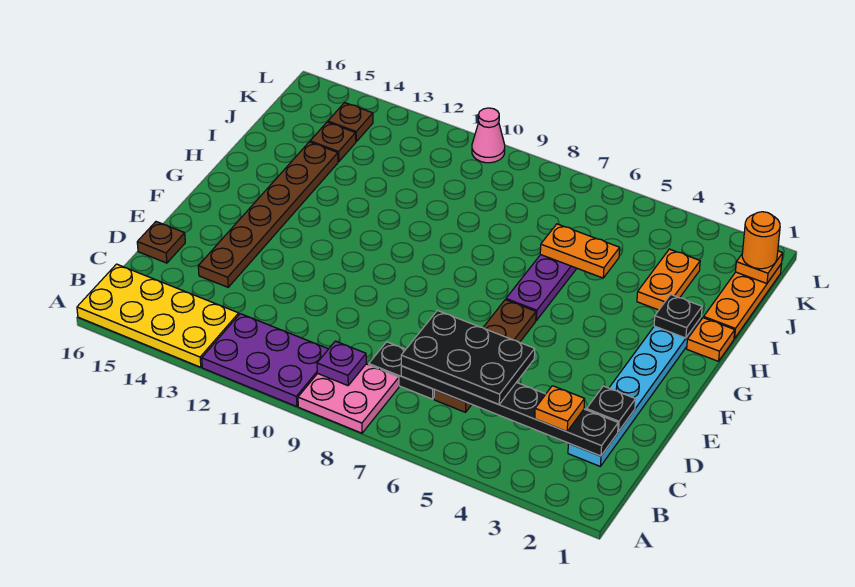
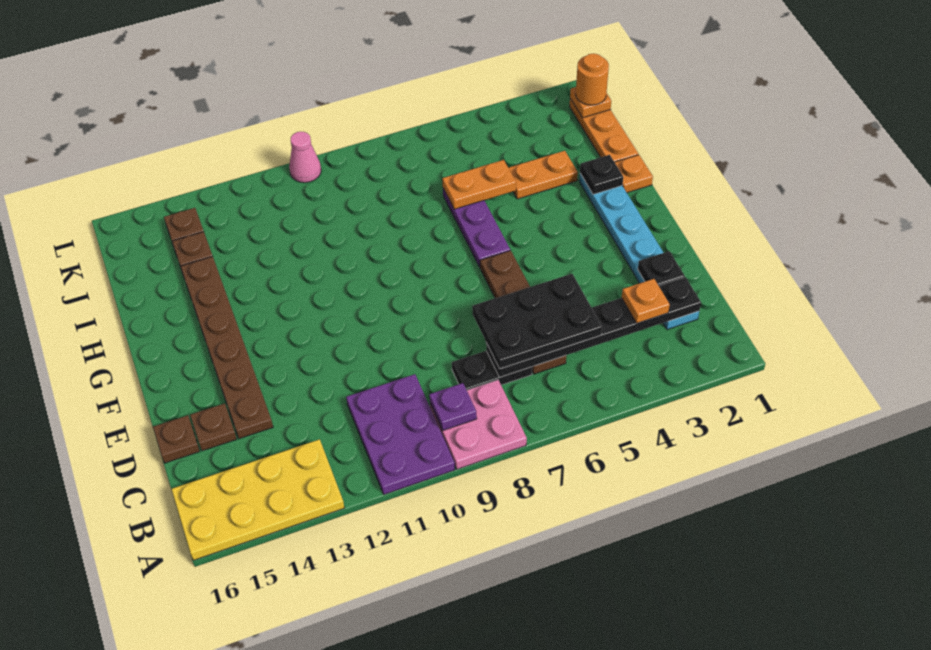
purple 2x3 plate [202,314,328,406] -> purple 2x3 plate turned to [346,374,455,494]
none -> brown 1x1 plate [190,403,237,451]
orange 1x2 plate [637,249,700,310] -> orange 1x2 plate turned to [508,151,578,199]

